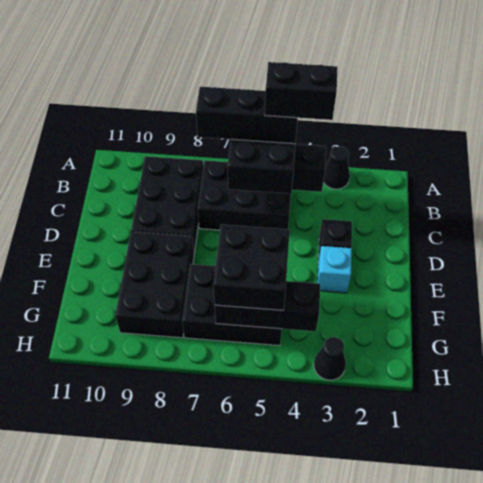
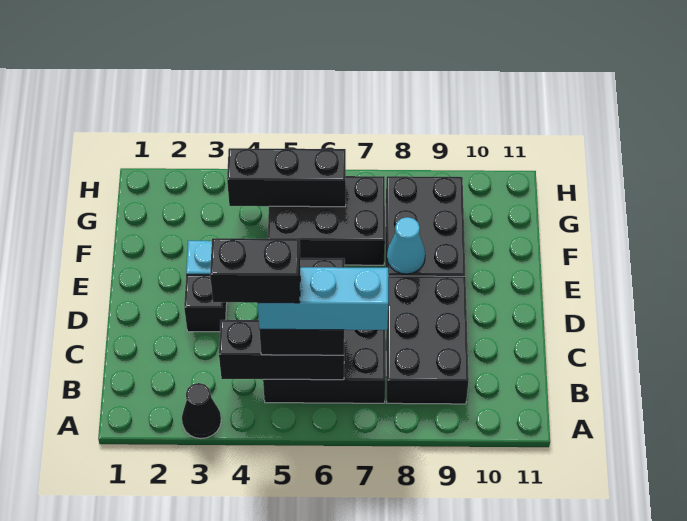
black 1x3 brick [196,87,298,144] -> cyan 1x3 brick [258,267,388,330]
none -> cyan 1x1 cone [387,217,425,274]
black 2x2 brick [213,224,290,310] -> none
black 1x1 cone [314,337,346,380] -> none

